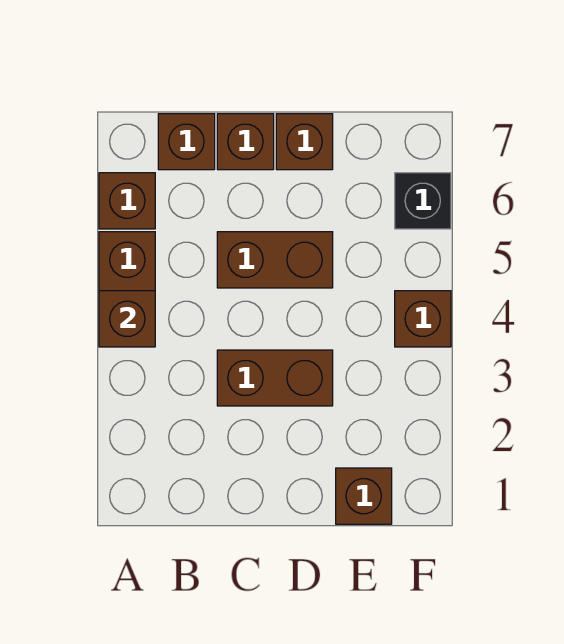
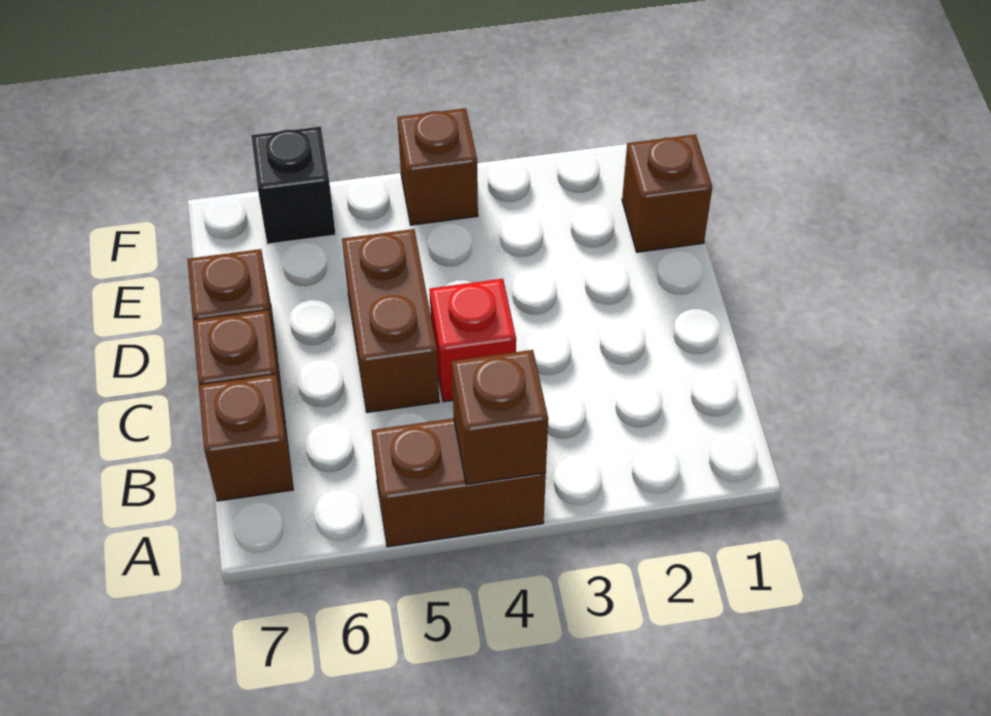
brown 1x1 brick [99,173,155,229] -> none
brown 1x2 brick [217,350,333,406] -> none
none -> red 1x1 brick [429,279,516,402]

